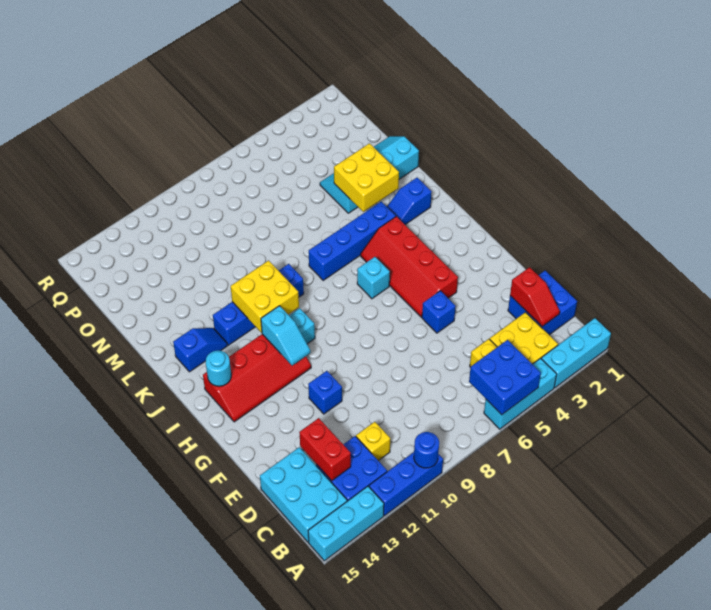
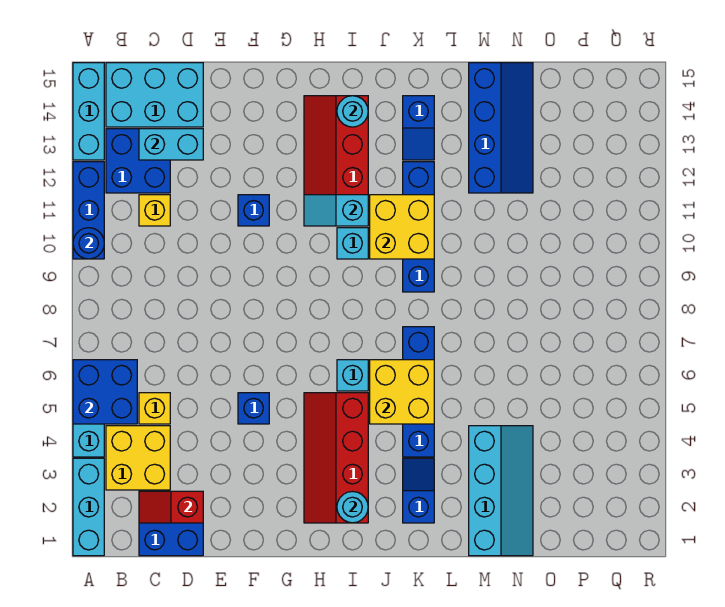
red 1x2 brick [299,418,351,481] -> cyan 1x2 brick [139,129,203,160]
red 2x4 slope [361,216,458,317] -> red 2x4 slope turned to [304,393,368,523]
none -> cyan 1x1 round brick [337,492,368,523]
yellow 2x2 brick [334,143,399,212] -> yellow 2x2 brick moved to [370,360,434,424]
none -> blue 2x4 slope [469,63,533,193]

